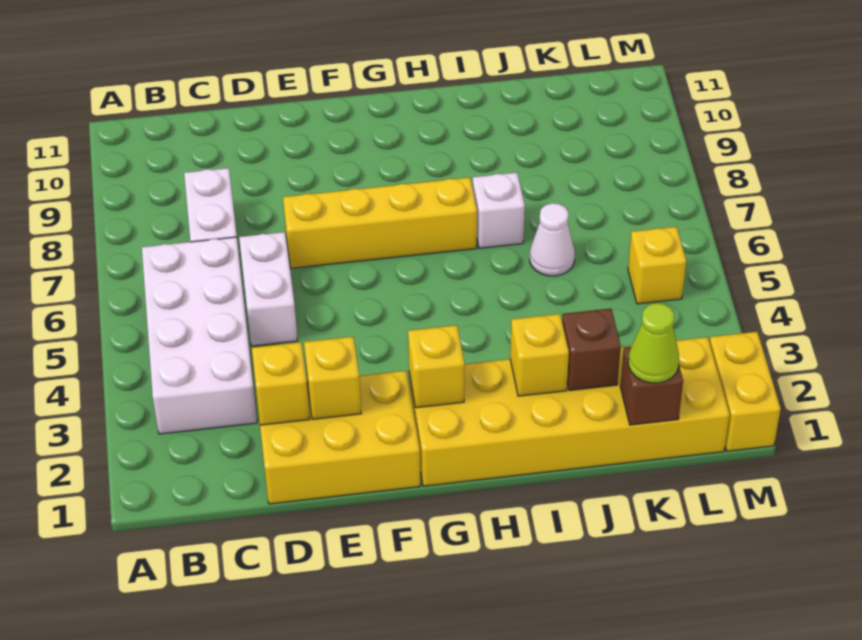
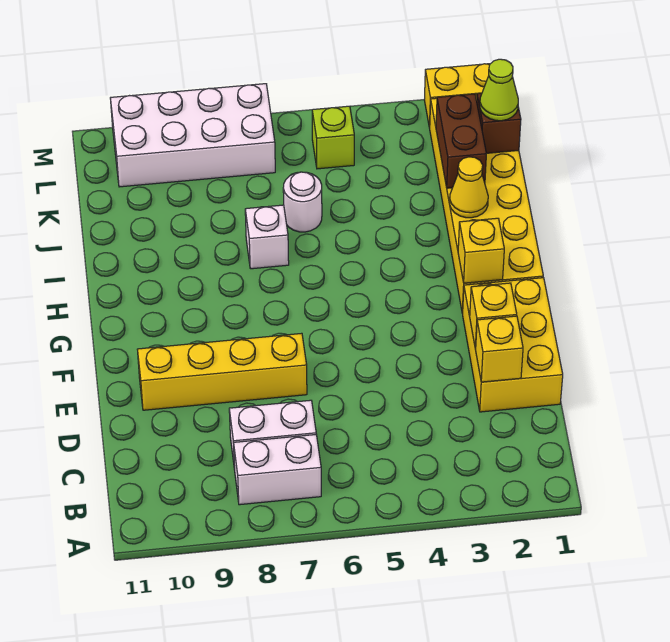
white 2x4 brick [142,237,257,434] -> white 2x4 brick moved to [110,84,275,187]
white 1x2 brick [239,232,297,346] -> white 1x2 brick moved to [234,434,321,505]
yellow 1x4 brick [283,177,477,268] -> yellow 1x4 brick turned to [137,333,307,410]
yellow 1x1 brick [510,314,569,396] -> yellow 1x1 cone [450,157,488,218]
brown 1x1 brick [562,308,621,390] -> brown 1x2 brick [436,94,486,188]
white 1x1 cone [530,203,575,276] -> white 1x1 round brick [283,172,322,232]
yellow 1x1 brick [628,227,686,304] -> lime 1x1 brick [312,106,354,169]

